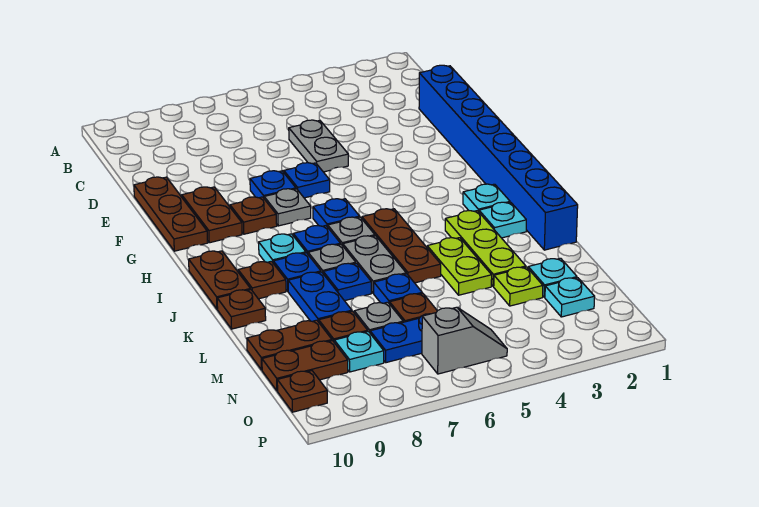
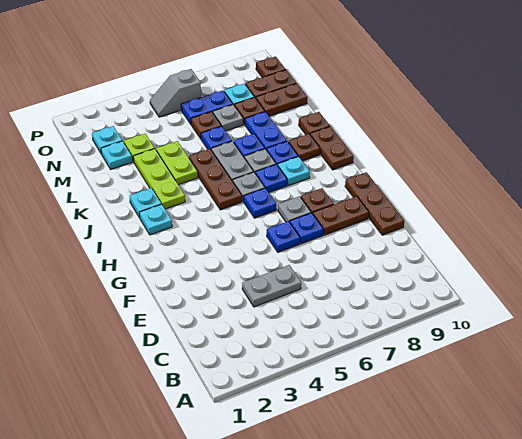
blue 1x8 brick [419,65,578,250] -> none
grey 1x2 plate [289,120,348,172] -> grey 1x2 plate turned to [242,265,301,307]
brown 1x2 plate [182,187,242,243] -> brown 1x2 plate turned to [313,196,369,235]

